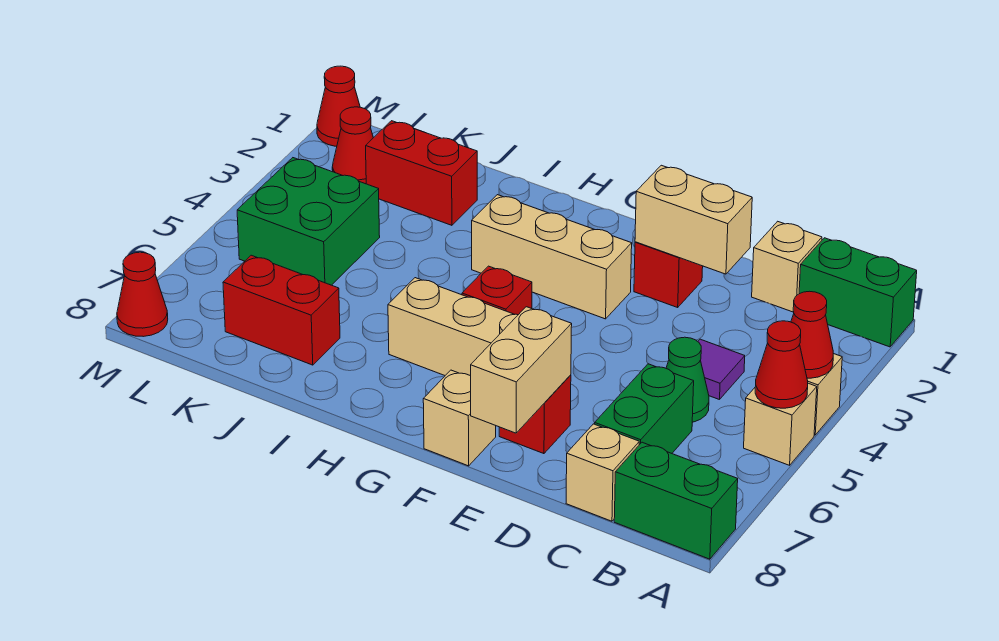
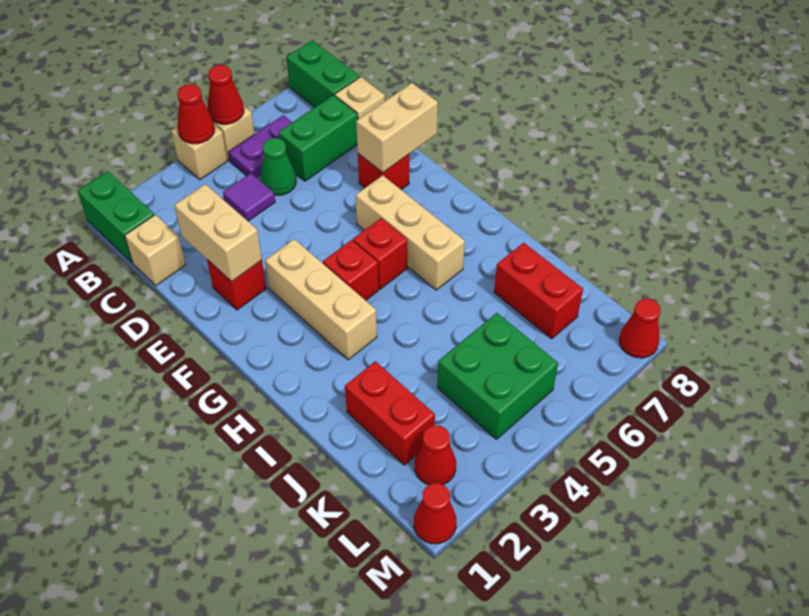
none -> purple 1x2 plate [228,115,292,178]
tan 1x1 brick [423,370,496,466] -> none
none -> red 1x1 brick [323,240,379,300]

